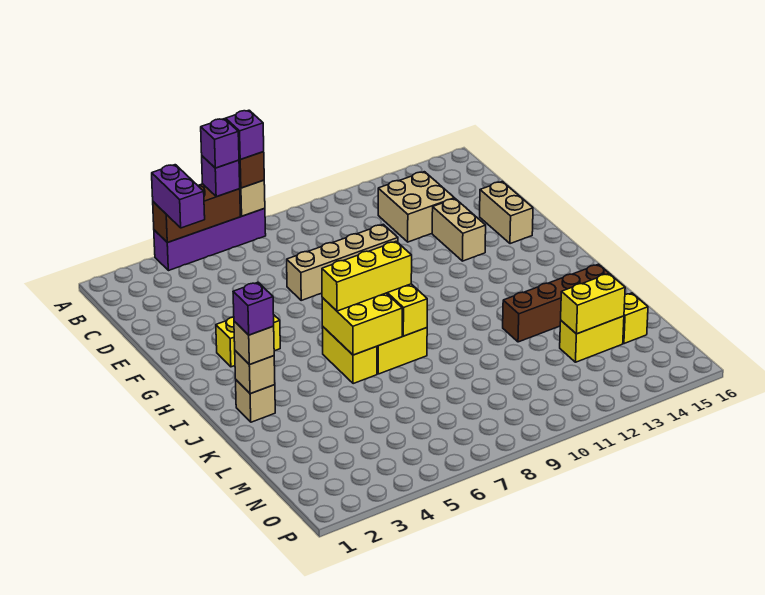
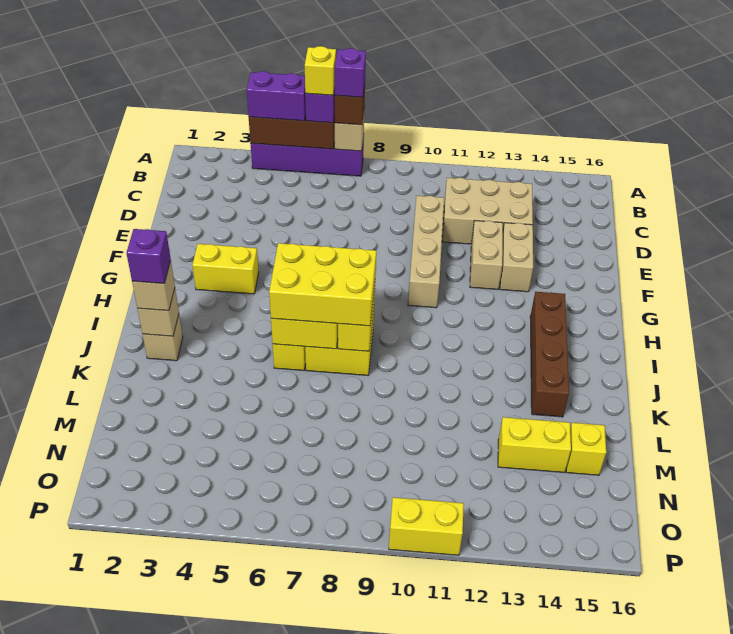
purple 1x2 brick [152,165,205,228] -> purple 1x2 brick turned to [247,71,306,121]
purple 1x1 brick [201,119,239,168] -> yellow 1x1 brick [305,46,336,95]
tan 2x2 brick [378,172,454,242] -> tan 2x3 brick [442,178,533,244]
tan 1x4 brick [287,224,398,300] -> tan 1x4 brick turned to [408,196,444,308]
tan 1x2 brick [480,182,533,244] -> tan 1x2 brick moved to [470,221,503,289]
yellow 1x3 brick [322,241,412,311] -> yellow 2x3 brick [269,243,376,326]
brown 1x4 brick [503,264,611,342] -> brown 1x4 brick turned to [530,292,569,417]
yellow 1x2 brick [561,274,625,334] -> yellow 1x2 brick moved to [389,497,464,555]

